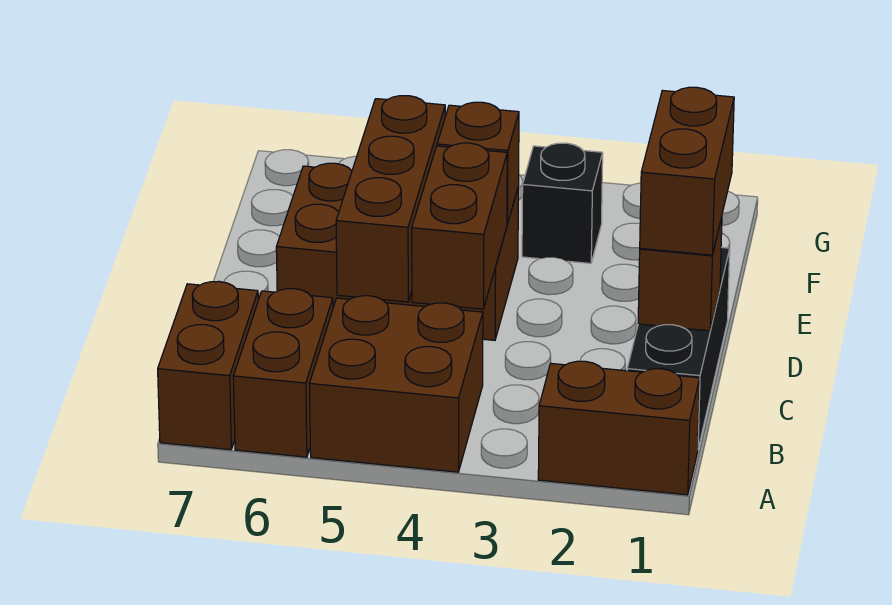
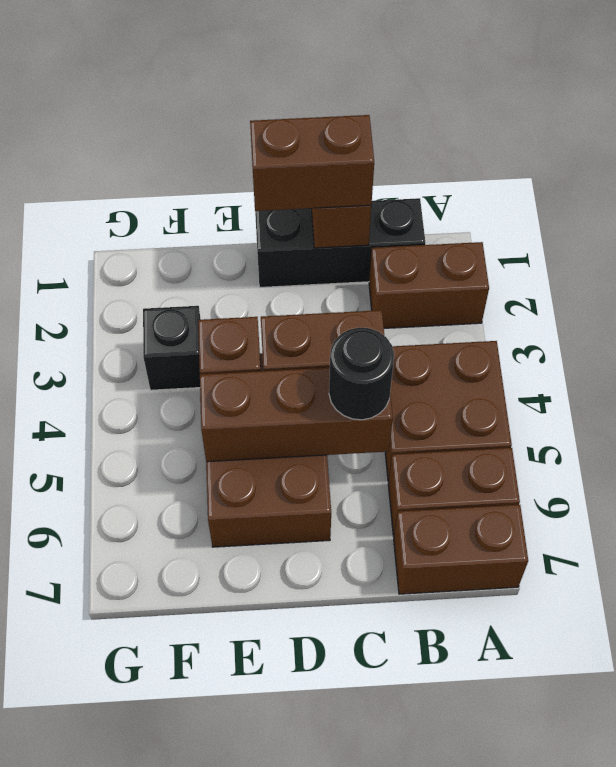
brown 1x2 brick [538,361,700,495] -> brown 1x2 brick turned to [369,242,489,328]
none -> black 1x1 round brick [329,327,394,420]

